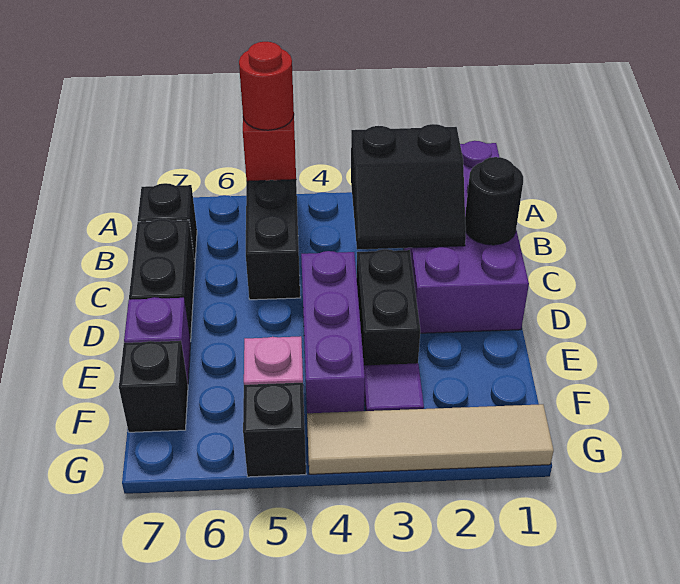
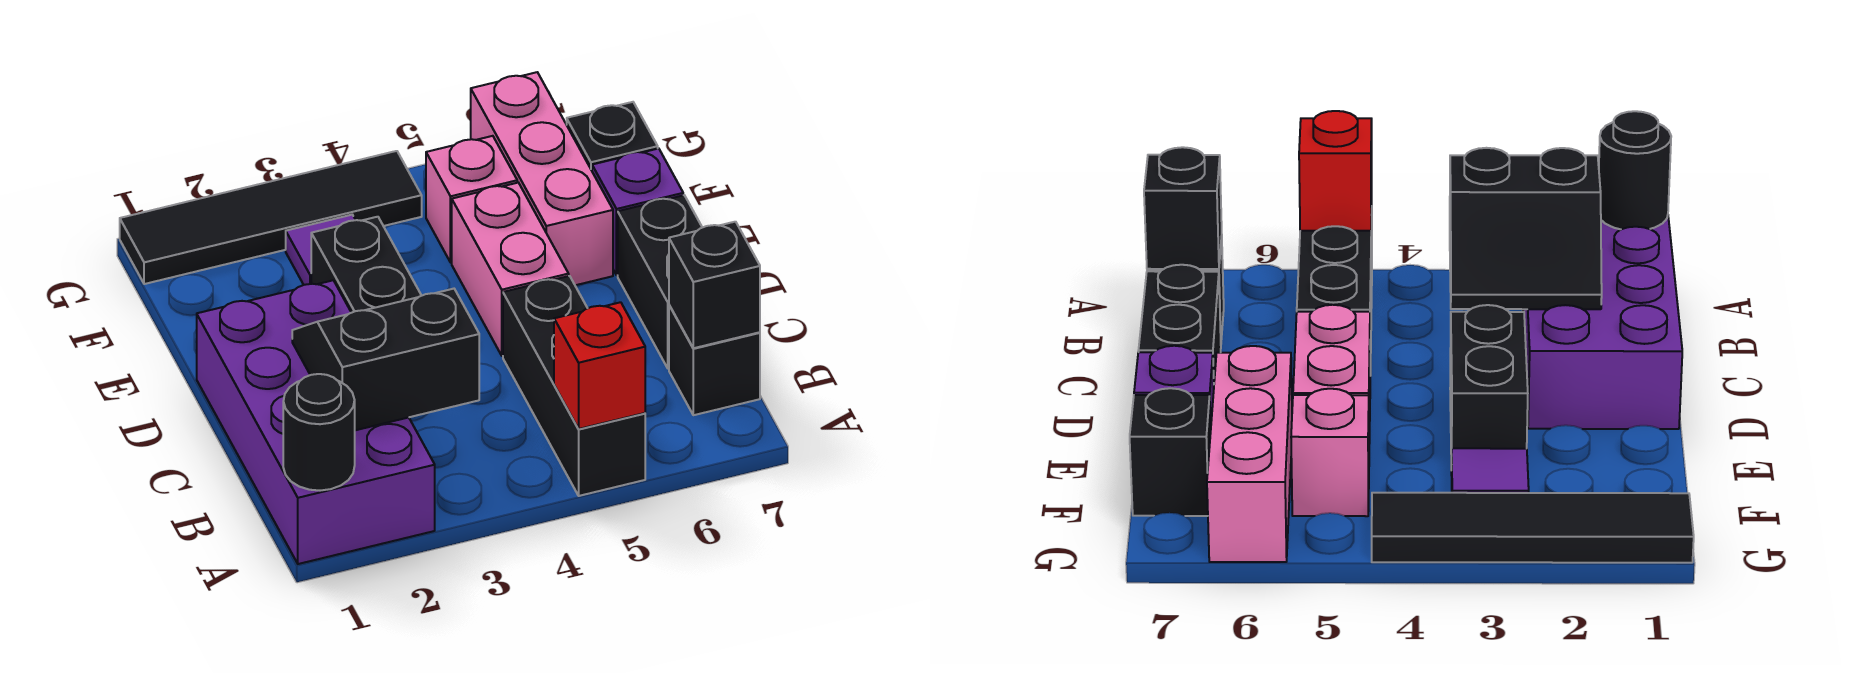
red 1x1 round brick [239,42,294,130] -> none
black 1x1 round brick [465,157,523,245] -> black 1x1 round brick moved to [283,374,355,491]
purple 1x3 brick [301,251,365,413] -> none
none -> pink 1x2 brick [452,183,569,356]
none -> pink 1x3 brick [471,72,613,285]
tan 1x4 tile [307,404,554,474] -> black 1x4 tile [120,151,422,284]
black 1x1 brick [243,383,306,477] -> black 1x1 brick moved to [669,222,760,348]

